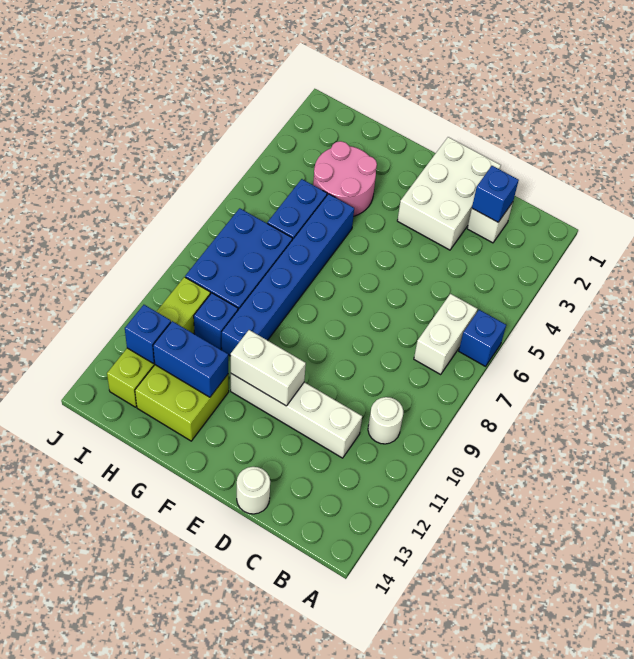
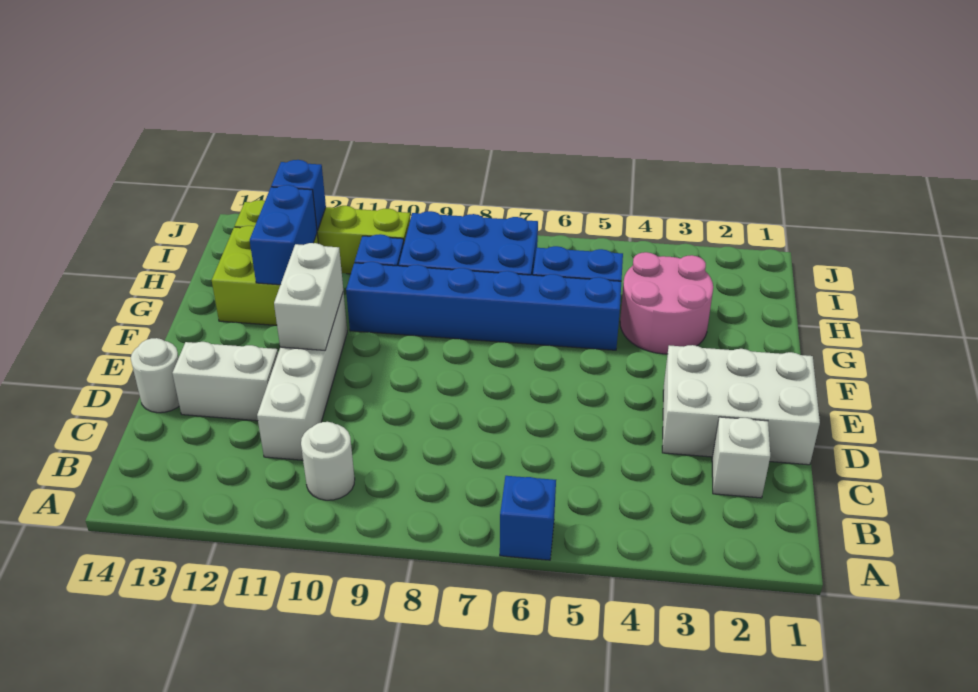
white 1x2 brick [414,294,477,375] -> white 1x2 brick moved to [172,342,278,421]
blue 1x1 brick [472,166,519,222] -> none

